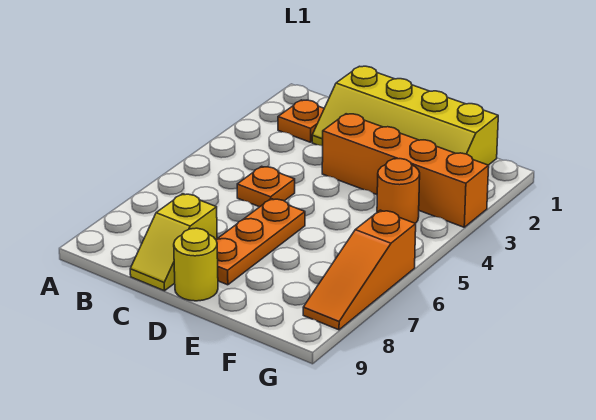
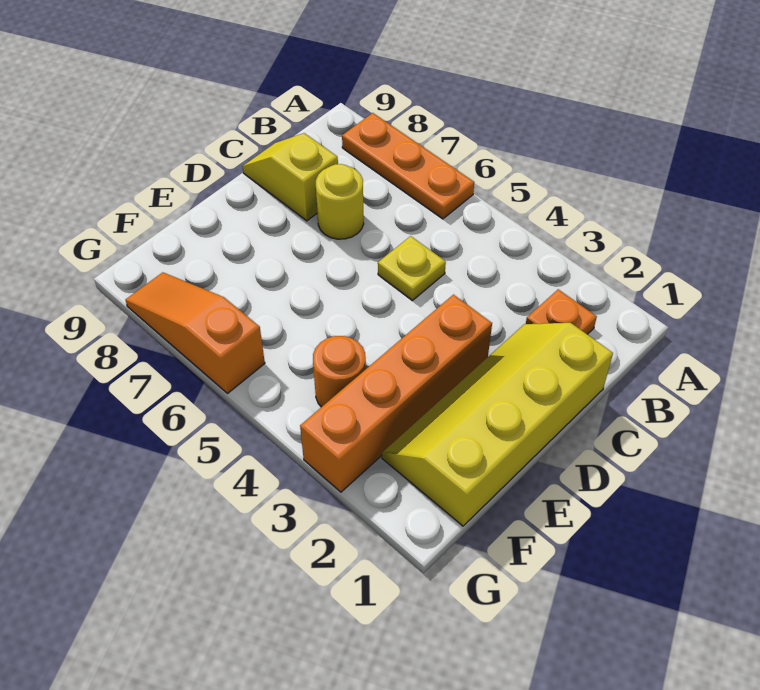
orange 1x1 plate [237,166,295,207] -> yellow 1x1 plate [378,236,446,300]
orange 1x3 plate [216,199,305,285] -> orange 1x3 plate moved to [342,113,474,219]
yellow 1x1 round brick [174,228,218,301] -> yellow 1x1 round brick moved to [316,164,364,239]

